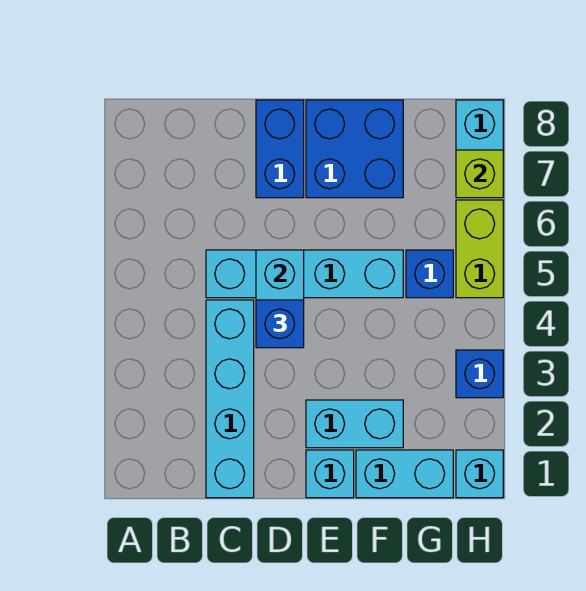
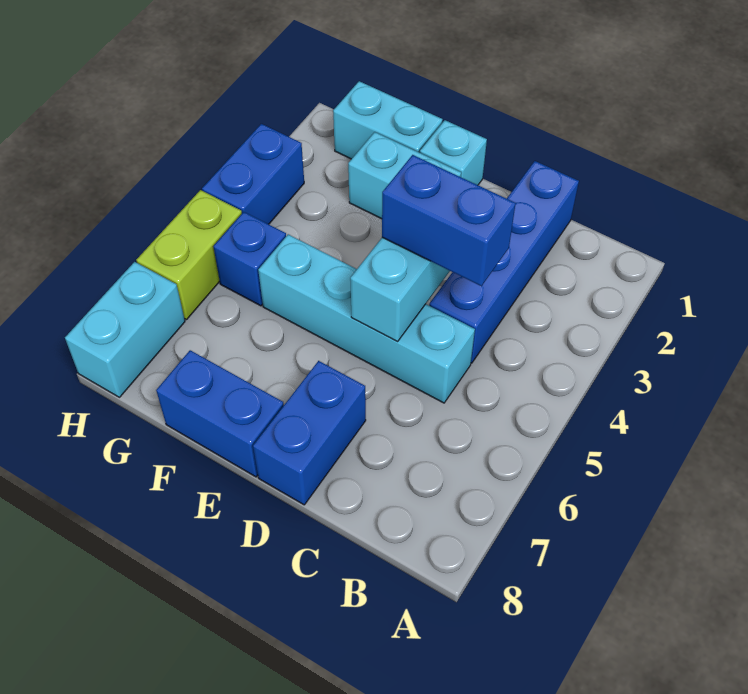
cyan 1x4 brick [206,300,254,498] -> blue 1x4 brick [429,161,579,363]
blue 1x1 brick [256,300,304,348] -> blue 1x2 brick [382,155,516,286]
blue 2x2 brick [306,100,403,198] -> blue 1x2 brick [156,350,284,477]
cyan 1x1 brick [456,450,503,498] -> none
blue 1x1 brick [456,350,503,398] -> blue 1x2 brick [202,124,304,224]
lime 1x1 brick [456,150,503,198] -> none

